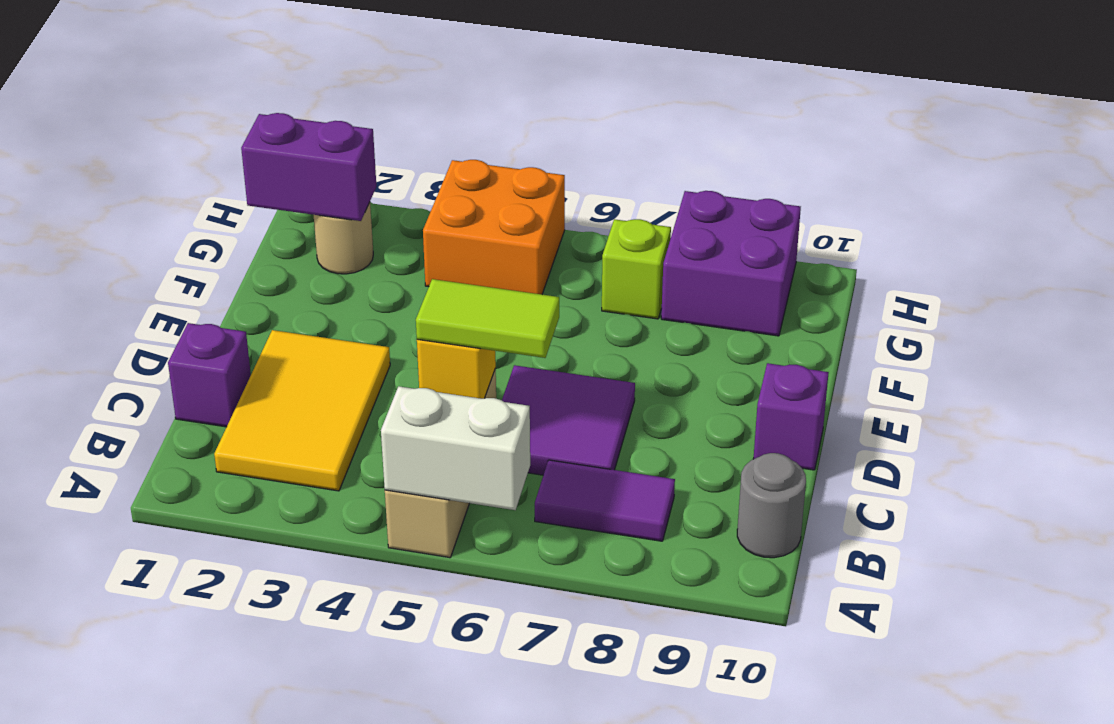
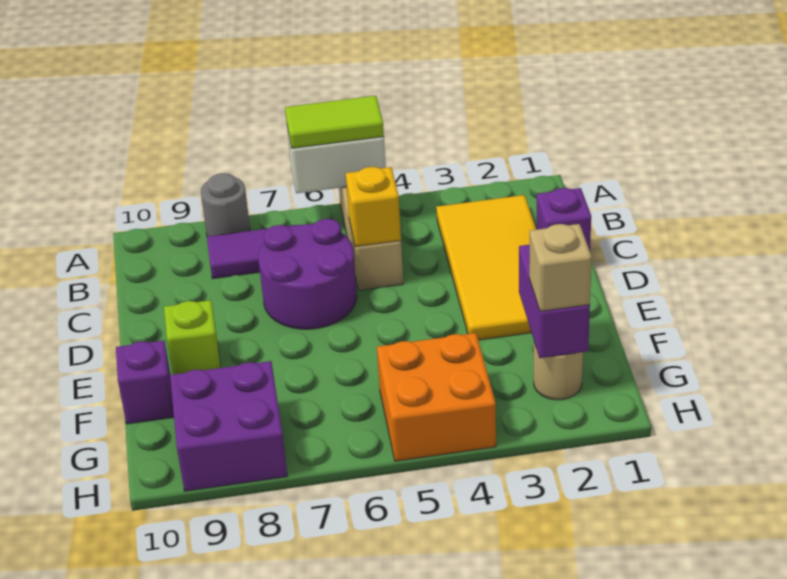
yellow 2x3 tile [214,330,390,491] -> yellow 2x4 tile [436,195,536,340]
grey 1x1 round brick [737,453,806,558] -> grey 1x1 round brick moved to [201,173,250,236]
lime 1x2 tile [416,279,559,358] -> lime 1x2 tile moved to [285,96,384,148]
purple 2x2 tile [502,365,635,475] -> purple 2x2 round brick [258,219,357,329]
purple 1x1 brick [753,363,829,470] -> purple 1x1 brick moved to [116,340,174,424]
purple 1x2 brick [241,113,376,221] -> purple 1x2 brick turned to [519,245,590,358]
none -> tan 1x1 brick [529,224,592,311]
lime 1x1 brick [602,219,671,319] -> lime 1x1 brick moved to [164,300,221,374]

